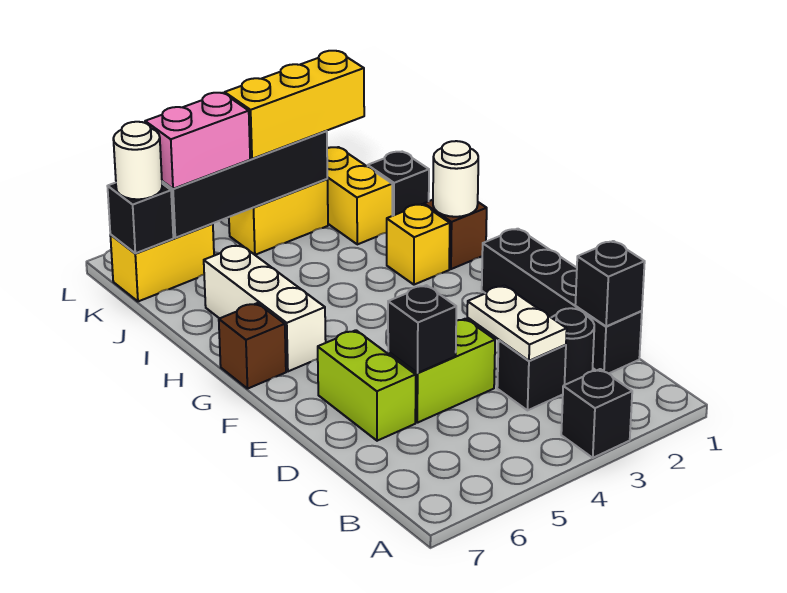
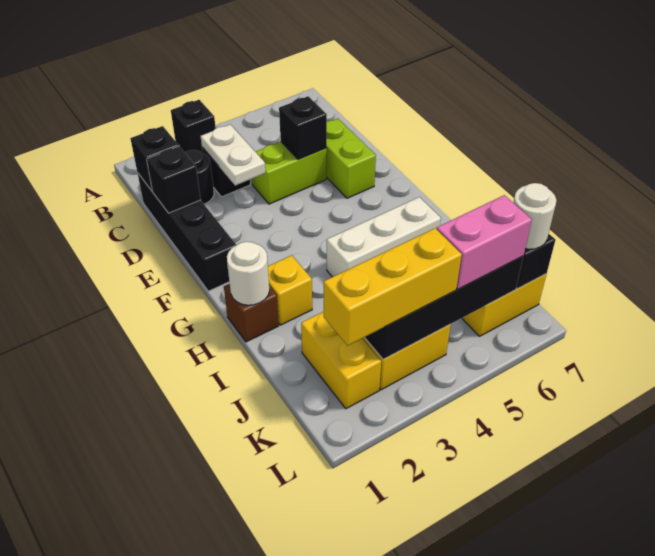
white 1x3 brick [204,245,326,371] -> white 1x3 brick turned to [327,197,441,277]
brown 1x1 brick [219,303,286,389] -> none
black 1x1 brick [368,152,429,216] -> black 1x1 brick moved to [147,146,201,213]

